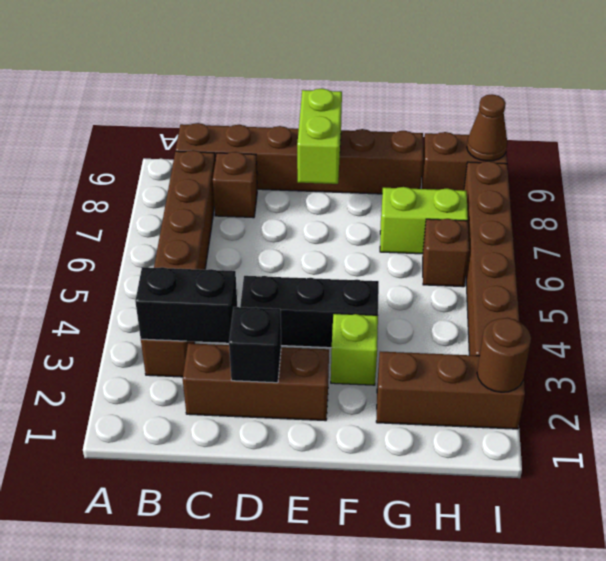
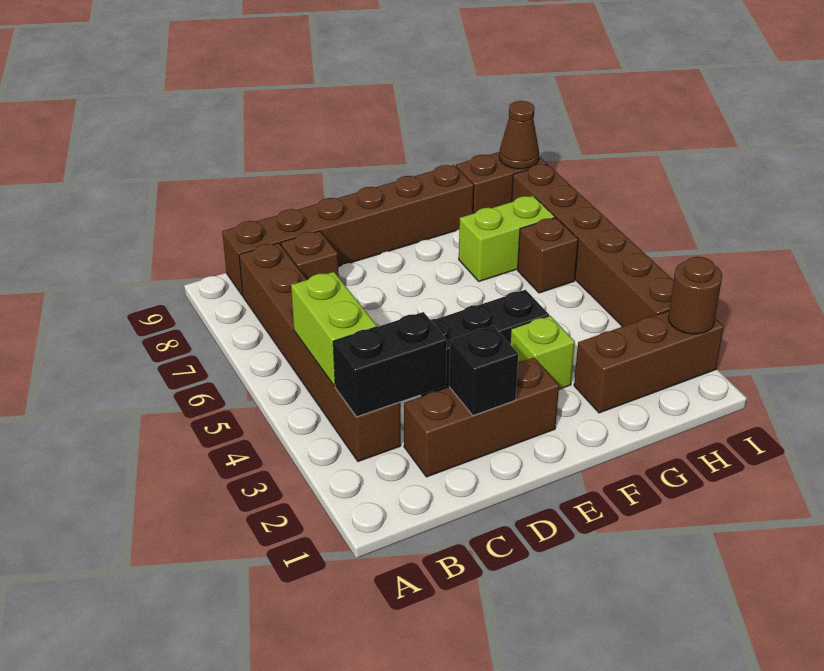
lime 1x2 brick [297,88,342,184] -> lime 1x2 brick moved to [291,272,377,386]

